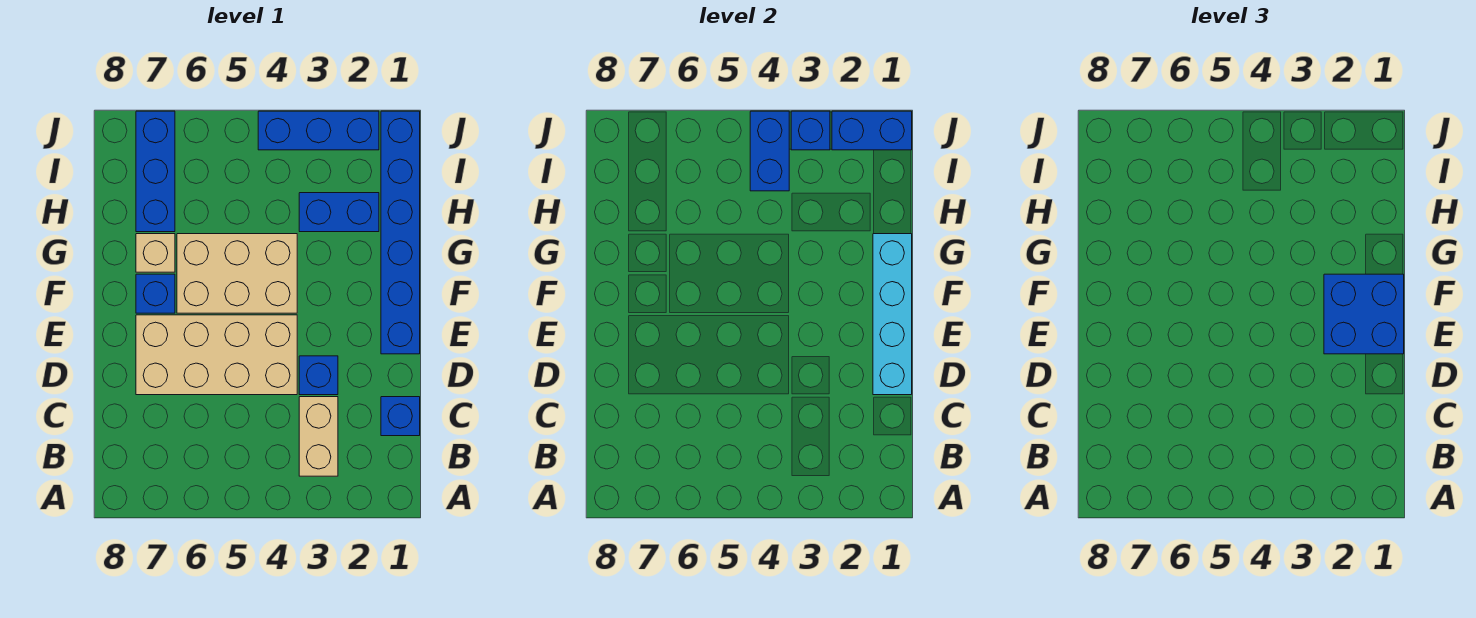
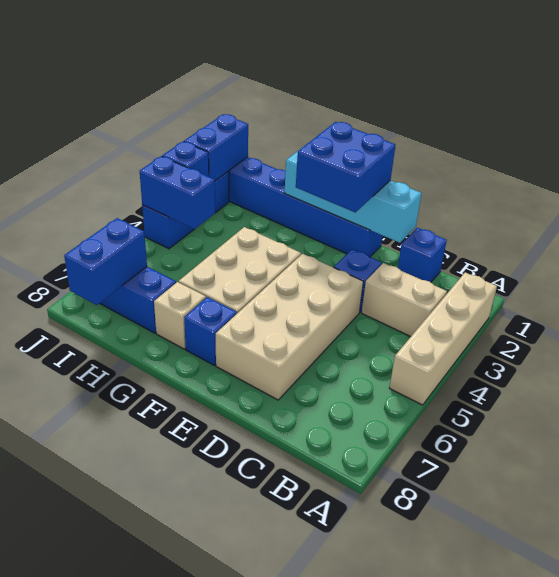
none -> tan 1x4 brick [389,272,497,405]
blue 1x2 brick [299,193,379,232] -> blue 1x2 brick moved to [64,218,147,305]

